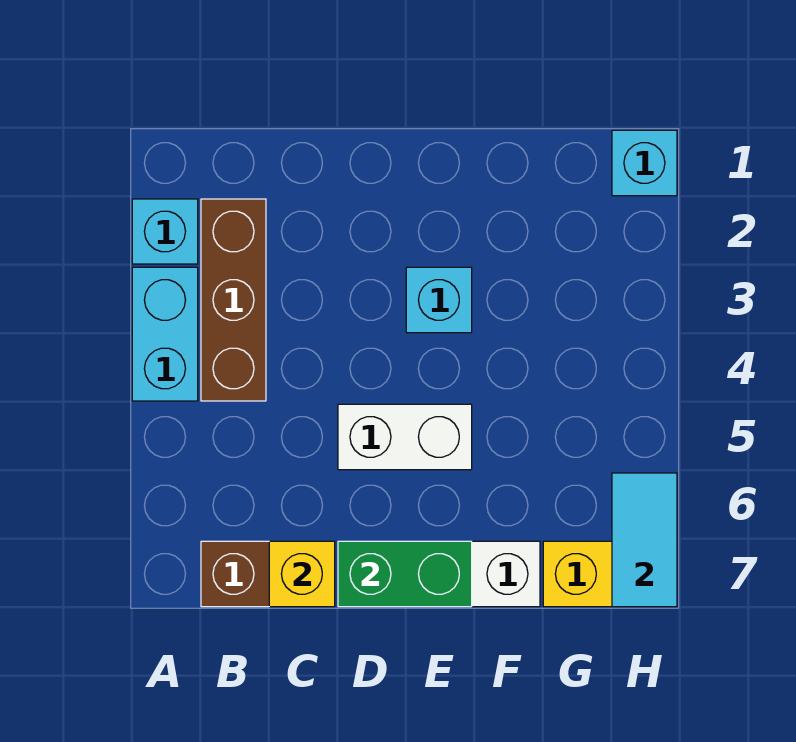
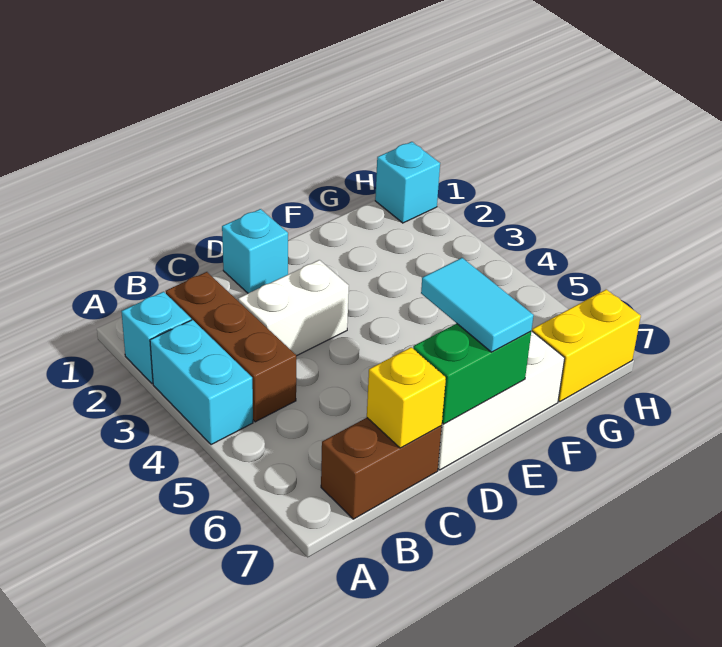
white 1x2 brick [338,404,472,470] -> white 1x2 brick moved to [238,260,349,356]
cyan 1x1 brick [406,267,472,333] -> cyan 1x1 brick moved to [222,209,288,293]
cyan 1x2 tile [612,473,677,607] -> cyan 1x2 tile moved to [421,258,534,352]

